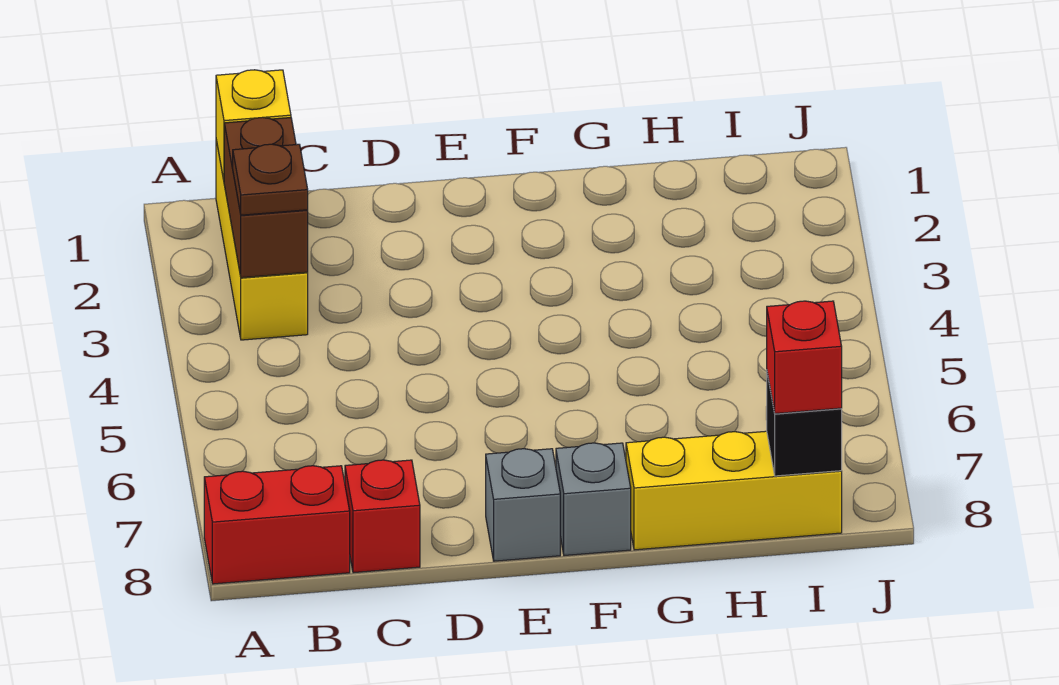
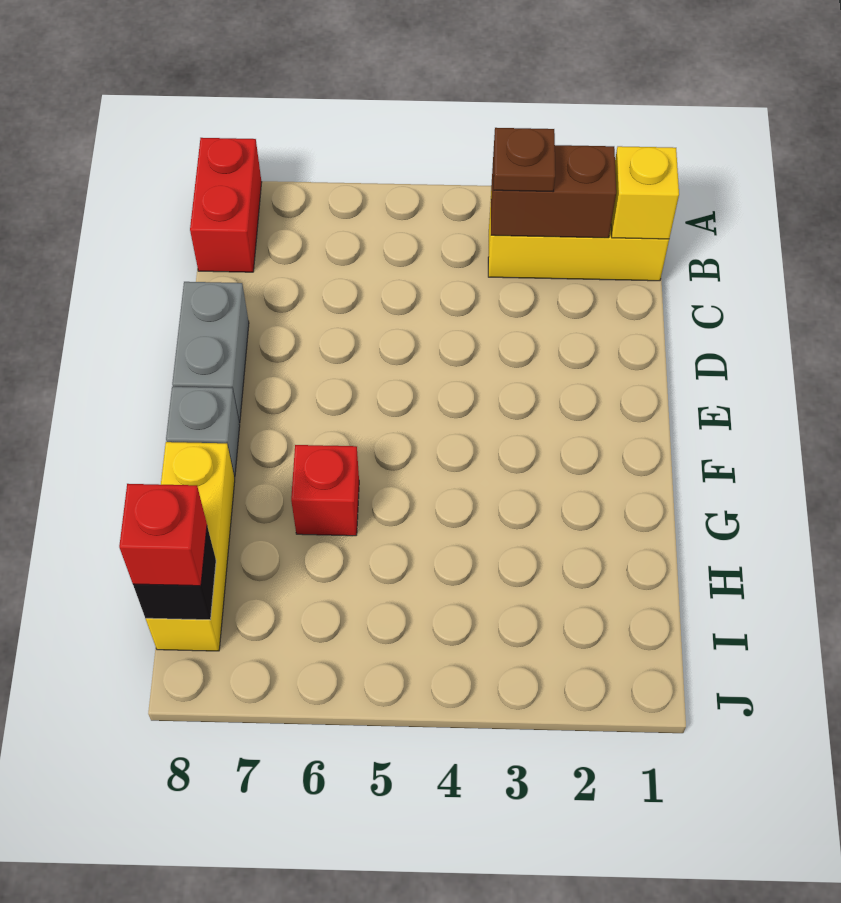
red 1x1 brick [345,460,420,573] -> red 1x1 brick moved to [291,445,359,536]
grey 1x1 brick [486,449,560,561] -> grey 1x2 brick [172,282,249,423]

